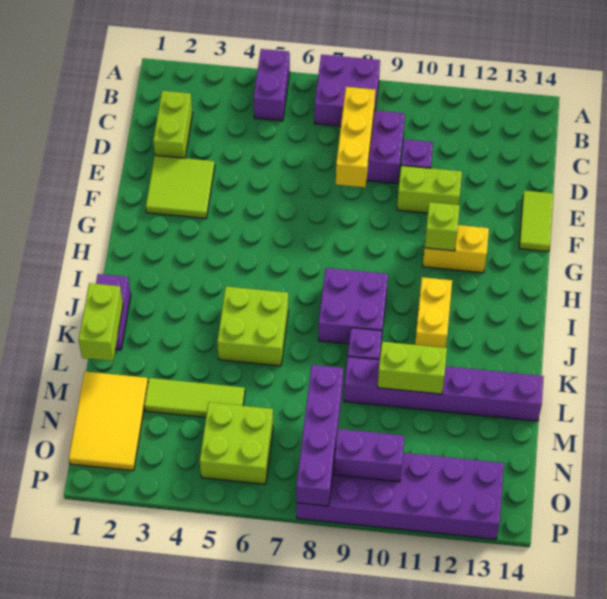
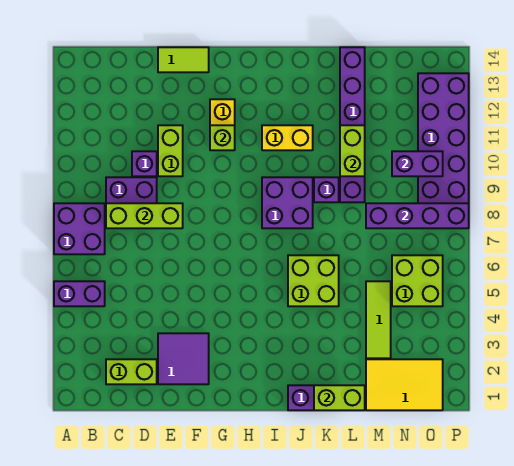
yellow 1x3 brick [336,87,375,187] -> lime 1x3 brick [106,203,183,228]
lime 2x2 tile [146,155,215,219] -> purple 2x2 tile [158,333,209,384]
purple 1x2 brick [334,429,405,482] -> purple 1x2 brick turned to [392,151,443,176]

